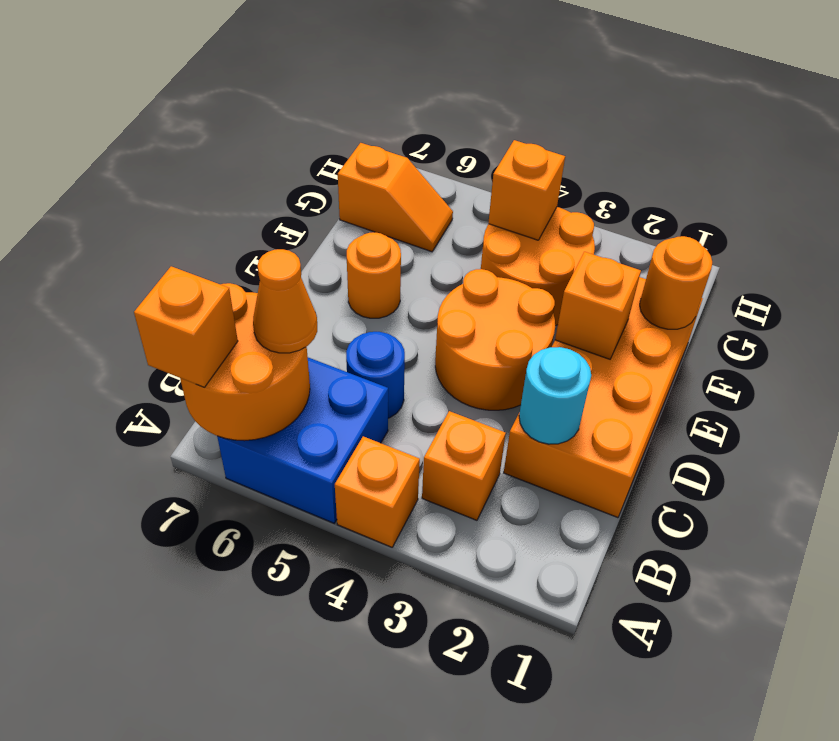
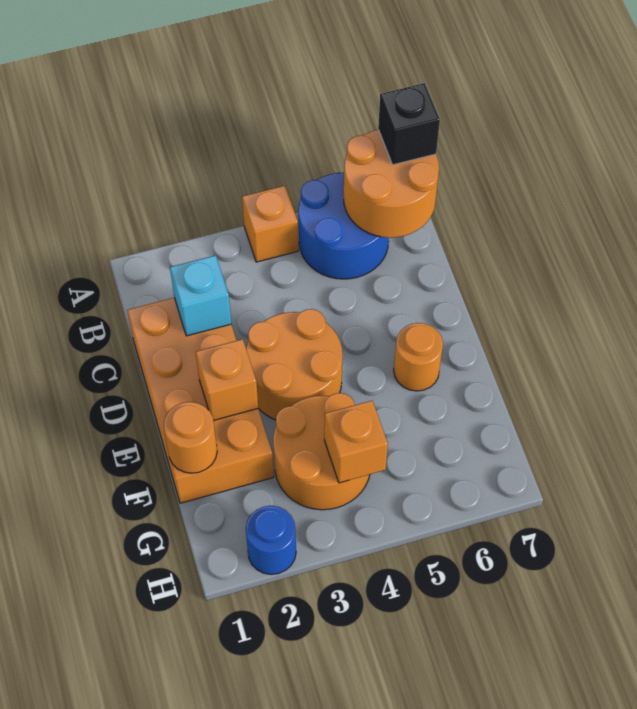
blue 2x2 brick [217,358,388,523] -> blue 2x2 round brick [298,172,389,279]
orange 1x1 brick [134,266,238,387] -> black 1x1 brick [378,83,440,165]
orange 1x1 brick [422,411,506,520] -> none
orange 1x1 cone [253,249,317,353] -> none
cyan 1x1 round brick [519,347,591,444] -> cyan 1x1 brick [170,255,231,336]
blue 1x1 round brick [346,332,405,418] -> blue 1x1 round brick moved to [246,506,296,574]
orange 1x2 slope [338,143,453,252] -> none

